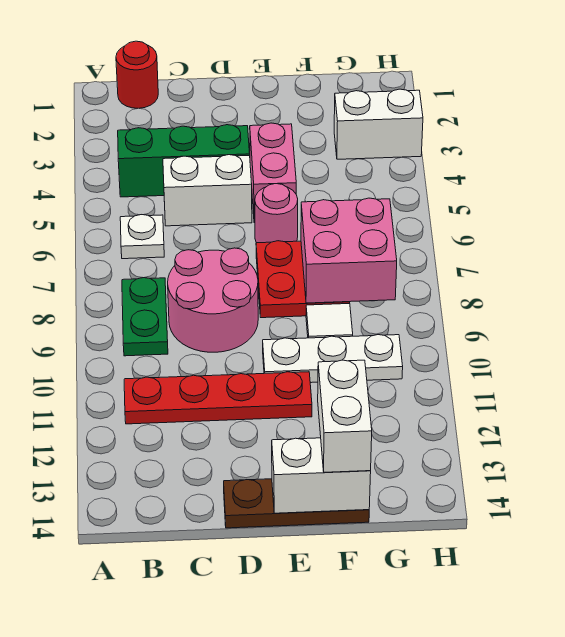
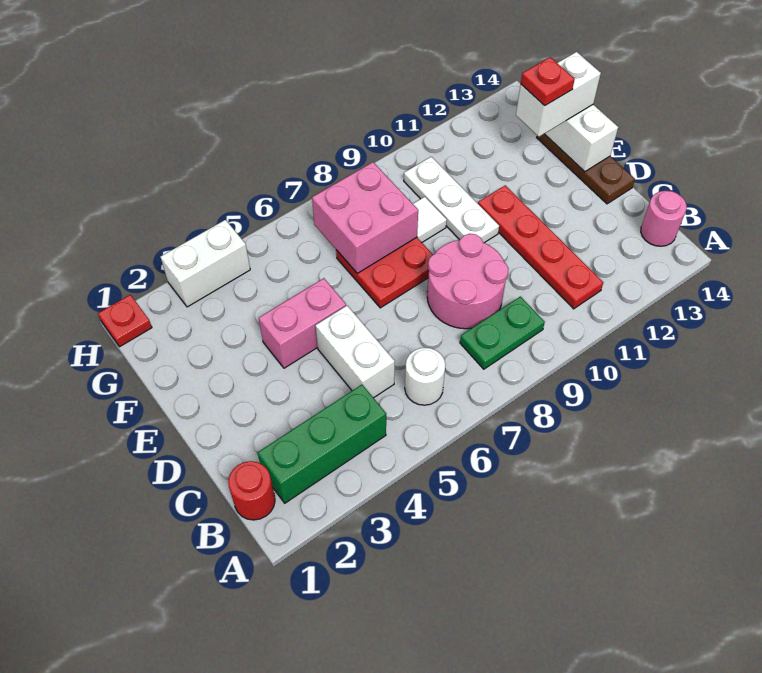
green 1x3 brick [118,125,250,197] -> green 1x3 brick turned to [257,385,386,503]
white 1x1 plate [120,215,164,259] -> white 1x1 round brick [405,348,446,405]
pink 1x1 round brick [255,184,298,243] -> pink 1x1 round brick moved to [641,191,687,246]
none -> red 1x1 plate [521,57,575,106]
white 1x2 brick [334,89,423,159] -> white 1x2 brick turned to [161,220,250,307]
none -> red 1x1 plate [98,295,152,347]

